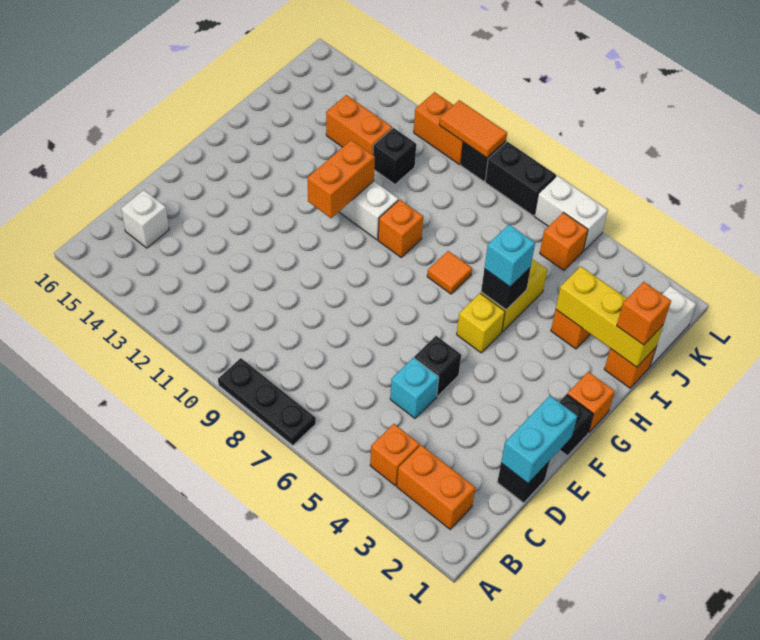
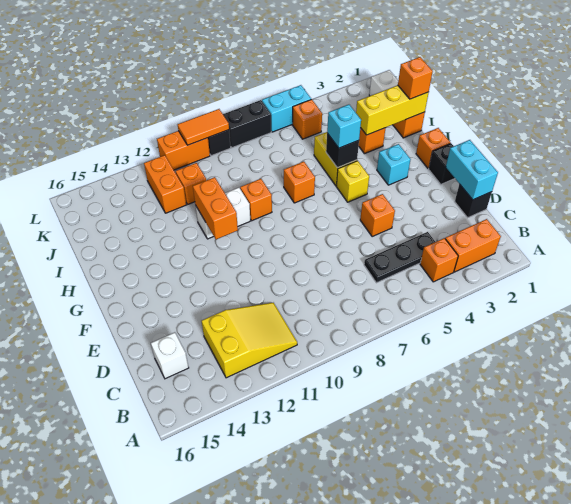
black 1x3 plate [218,358,316,446] -> black 1x3 plate moved to [364,232,435,283]
none -> yellow 2x3 slope [202,303,297,378]
cyan 1x1 brick [390,358,439,418] -> cyan 1x1 brick moved to [377,144,411,185]
black 1x1 brick [414,336,461,396] -> orange 1x1 brick [360,194,395,237]
orange 1x1 tile [427,251,472,294] -> orange 1x1 brick [284,162,315,203]
black 1x1 brick [373,128,416,184] -> orange 1x1 brick [176,163,206,204]
orange 1x2 brick [326,95,392,155] -> orange 1x2 brick turned to [144,155,186,213]
white 1x2 brick [534,176,608,251] -> cyan 1x2 brick [262,85,311,132]

